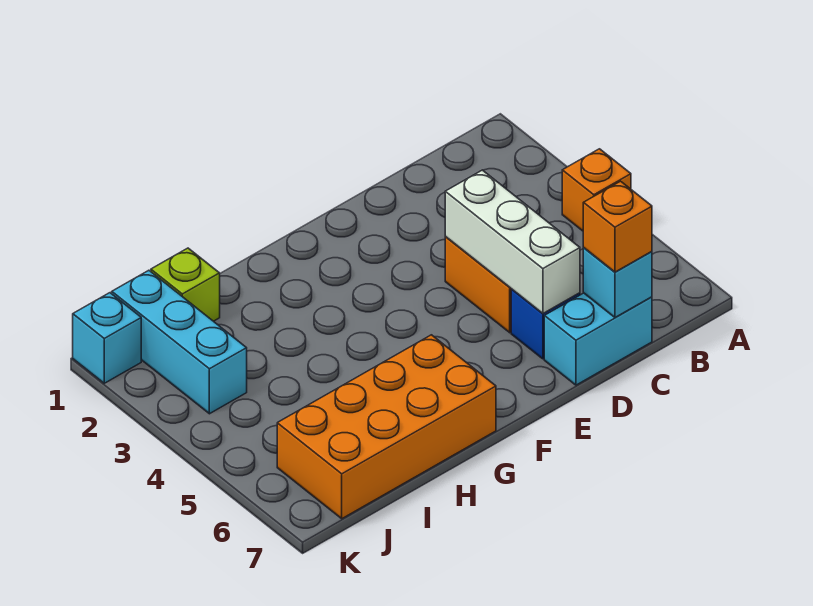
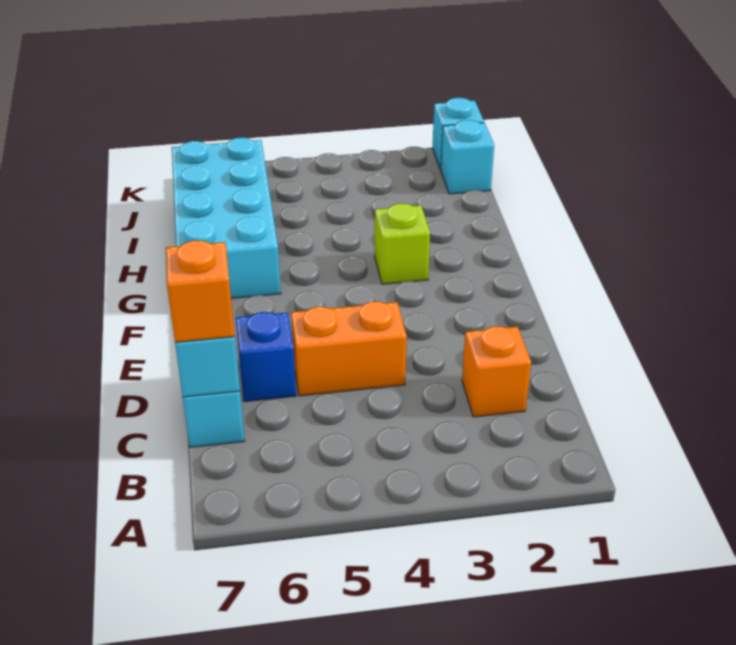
orange 1x1 brick [562,149,631,231] -> orange 1x1 brick moved to [462,326,531,417]
white 1x3 brick [445,170,580,313] -> none
orange 2x4 brick [277,335,496,519] -> cyan 2x4 brick [172,138,281,298]
lime 1x1 brick [151,248,220,321] -> lime 1x1 brick moved to [375,203,430,284]
cyan 1x3 brick [112,270,247,414] -> cyan 1x1 brick [441,120,494,194]

